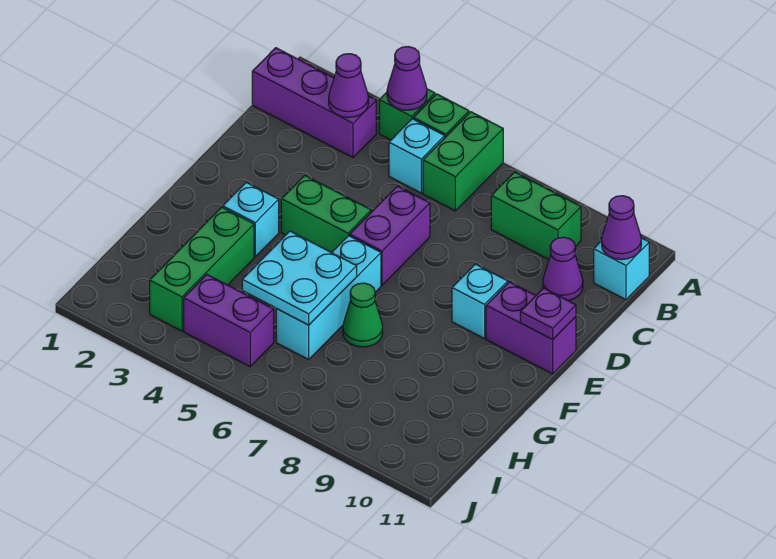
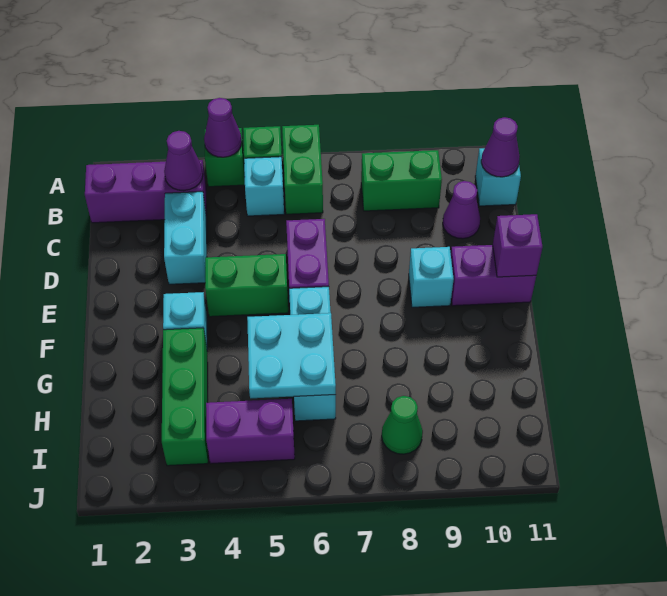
none -> cyan 1x2 brick [164,192,207,284]
purple 1x1 plate [520,288,576,340] -> purple 1x1 brick [493,214,542,277]
green 1x1 cone [343,283,383,347] -> green 1x1 cone moved to [382,396,423,454]

